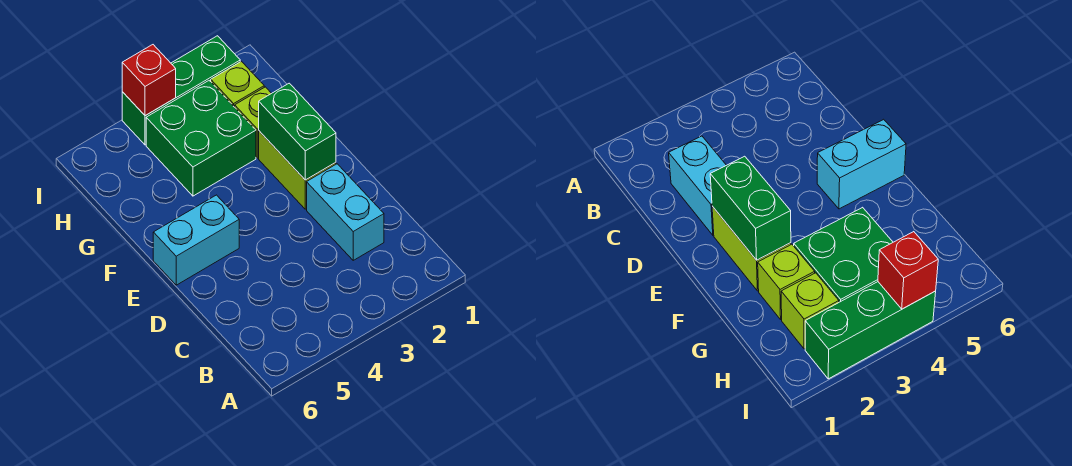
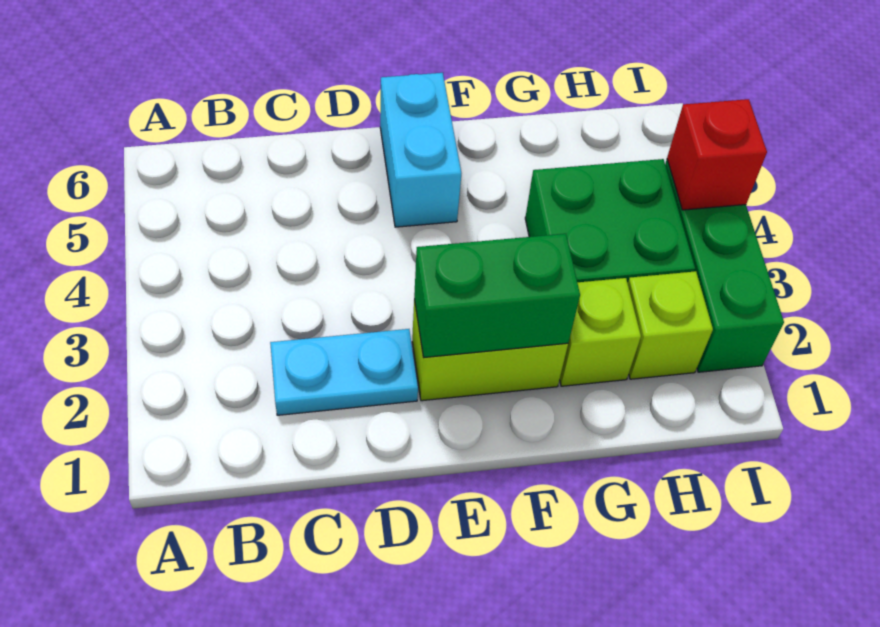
cyan 1x2 brick [307,164,384,260] -> cyan 1x2 plate [270,329,418,415]

